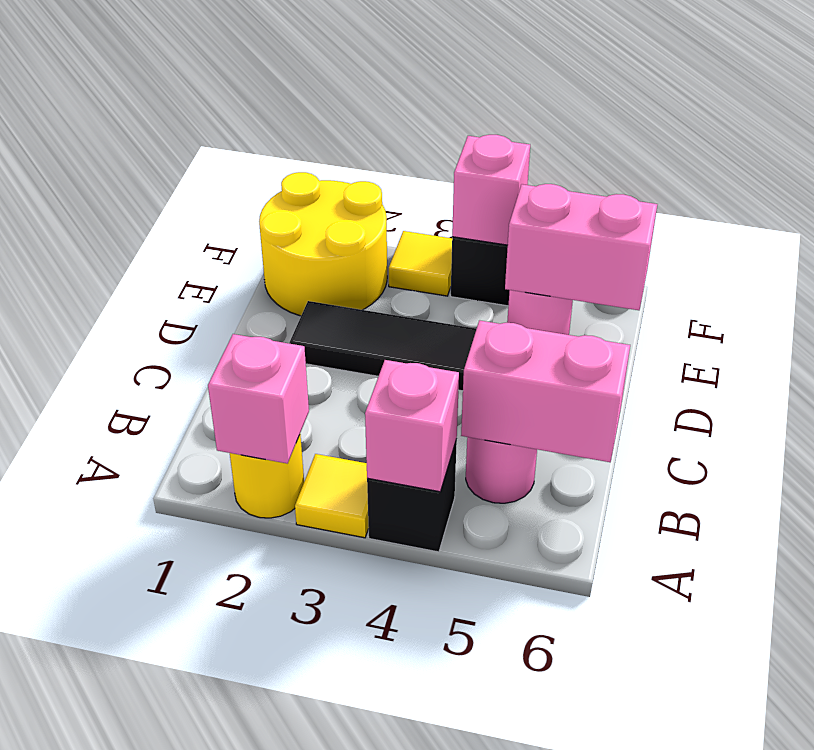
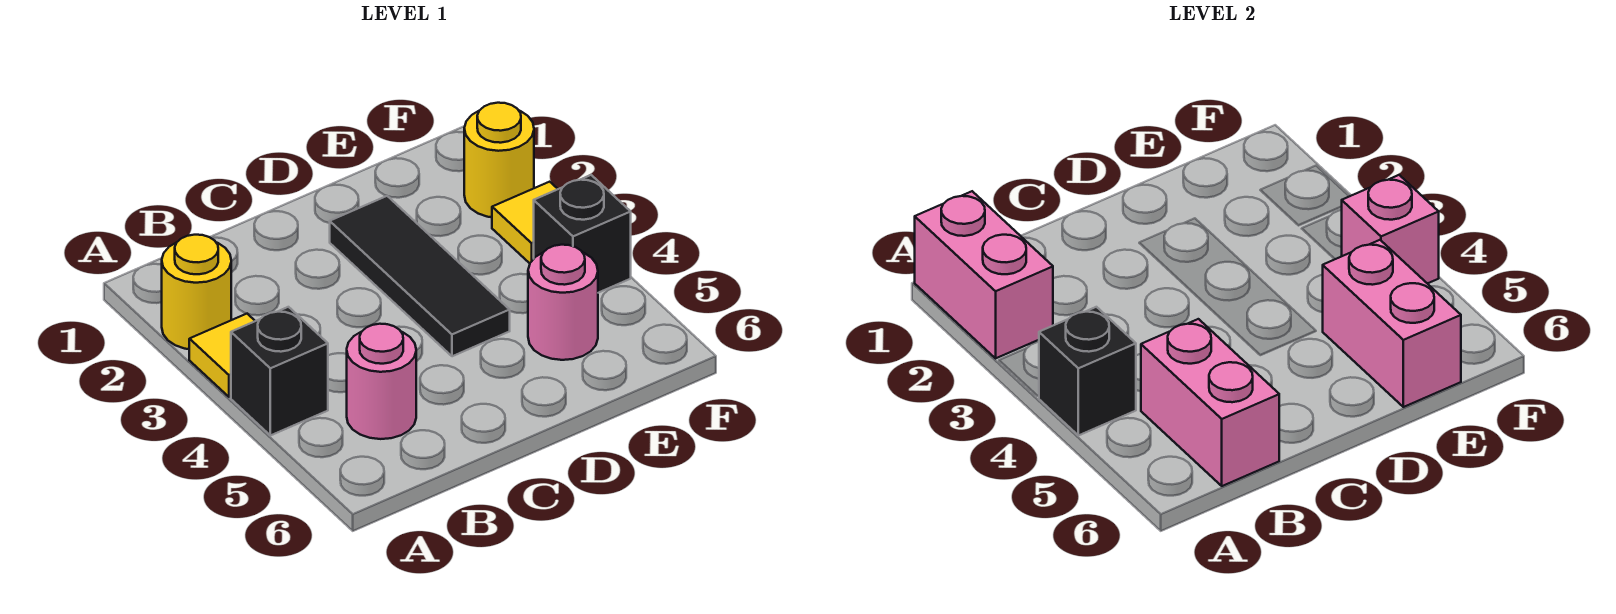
pink 1x1 brick [208,334,309,464] -> pink 1x2 brick [915,191,1053,358]
pink 1x1 brick [365,360,459,492] -> black 1x1 brick [1039,307,1136,436]
yellow 2x2 round brick [259,172,387,316] -> yellow 1x1 round brick [464,103,534,217]

